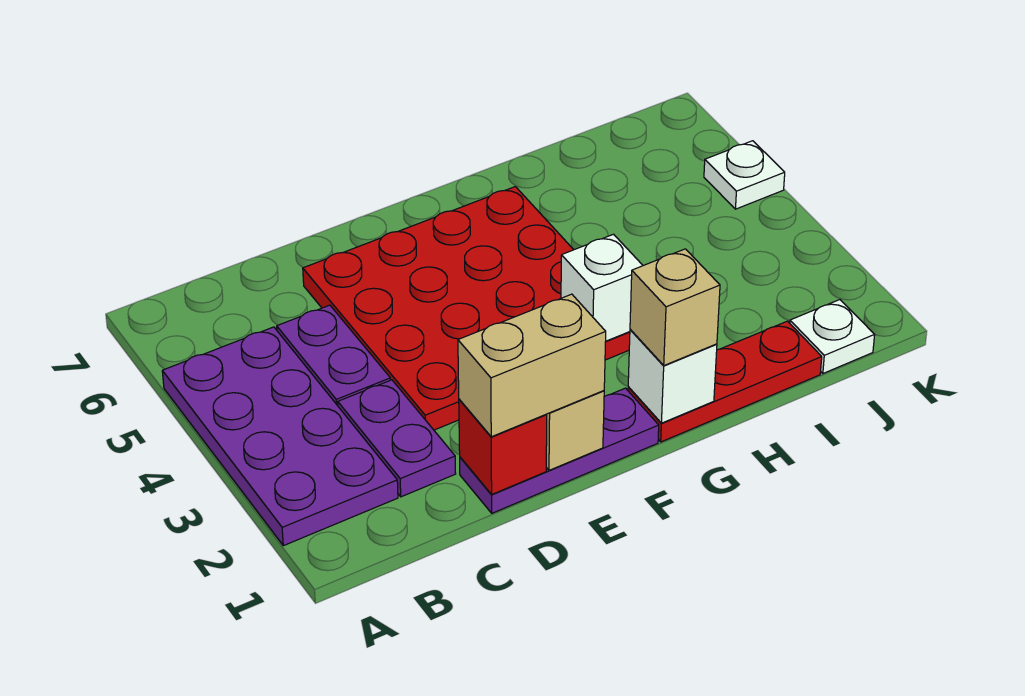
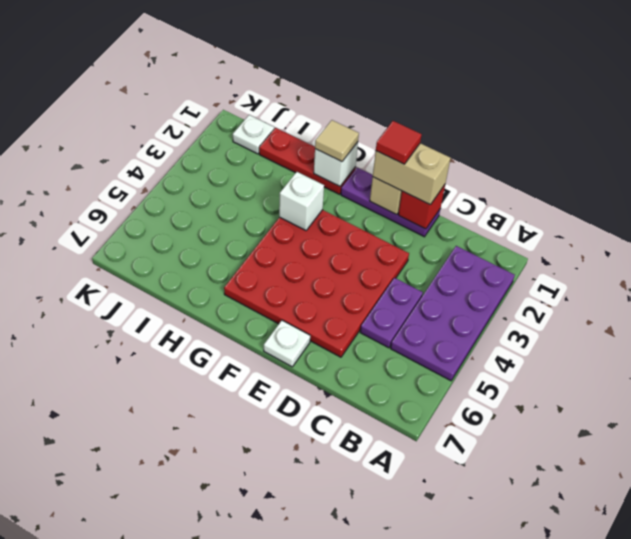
purple 1x2 plate [338,380,456,497] -> none
none -> red 1x1 tile [376,121,422,164]
tan 1x1 brick [630,249,720,365] -> tan 1x1 tile [315,120,359,162]
white 1x1 plate [704,141,785,209] -> white 1x1 plate moved to [264,320,310,367]

